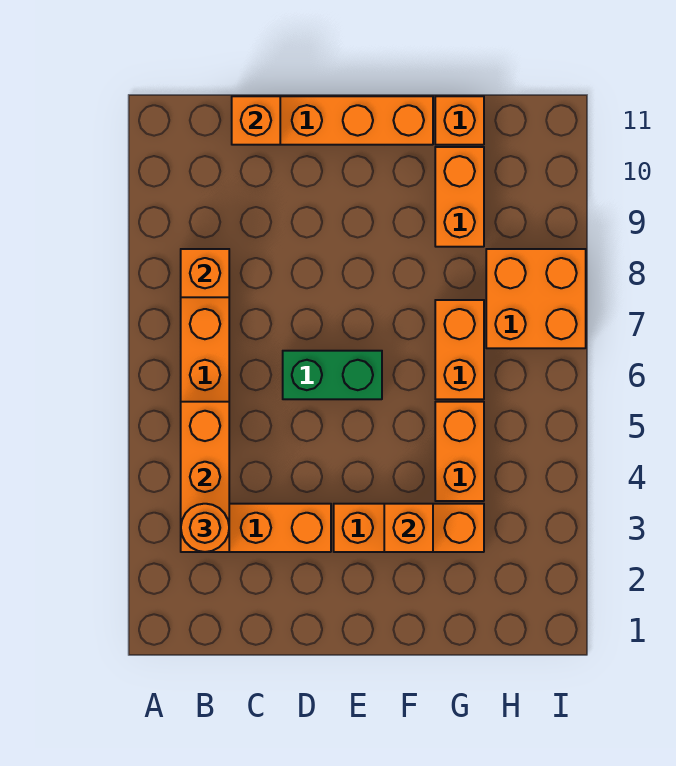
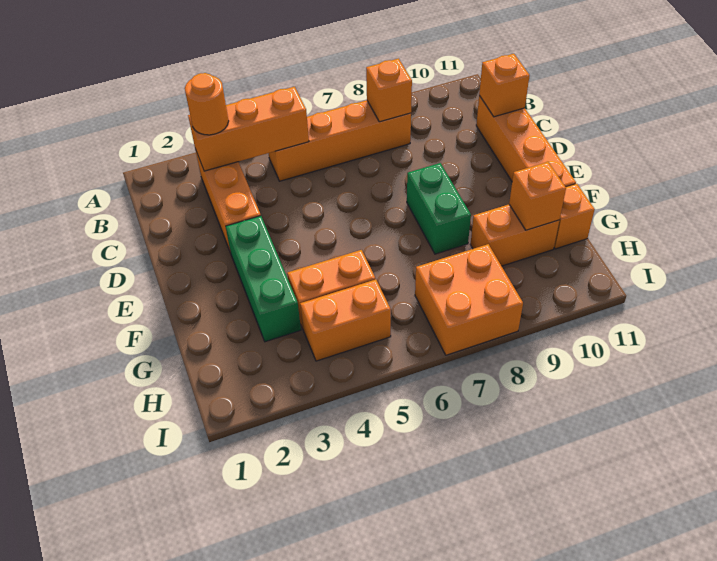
green 1x2 brick [283,351,382,399] -> green 1x2 brick moved to [407,163,471,254]
orange 1x3 brick [334,504,484,552] -> green 1x3 brick [226,216,301,342]
orange 1x1 brick [384,504,433,552] -> orange 1x1 brick moved to [509,162,566,230]
orange 1x2 brick [435,300,484,399] -> orange 1x2 brick moved to [300,279,391,361]

